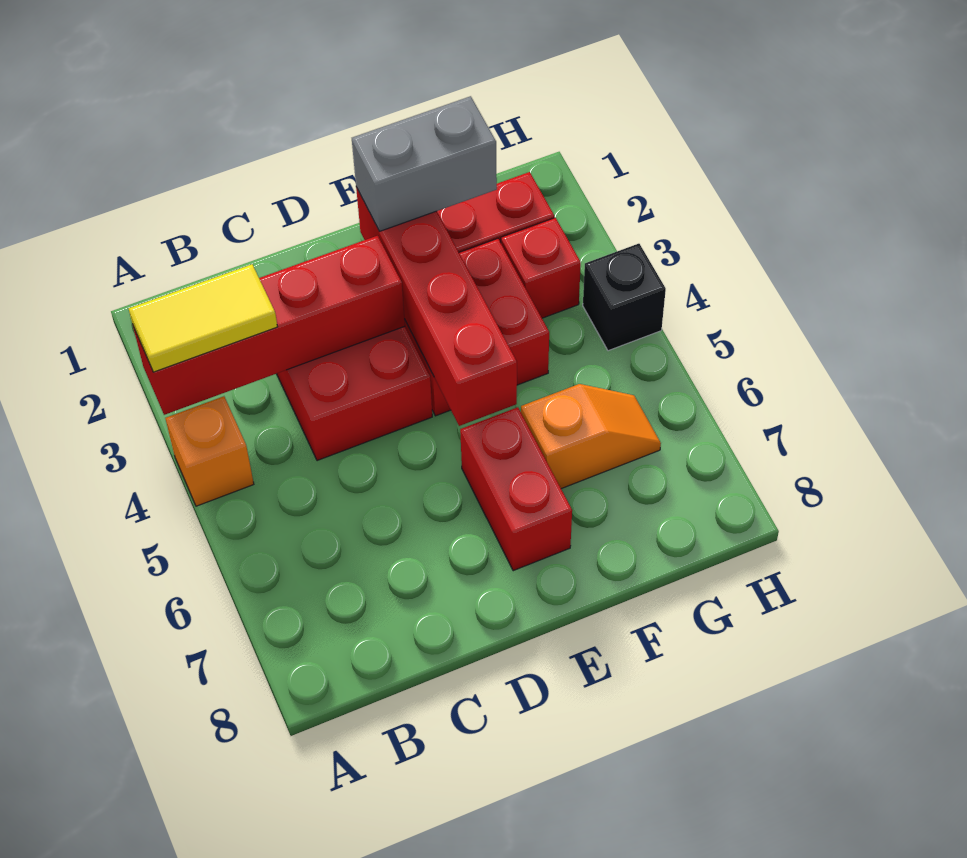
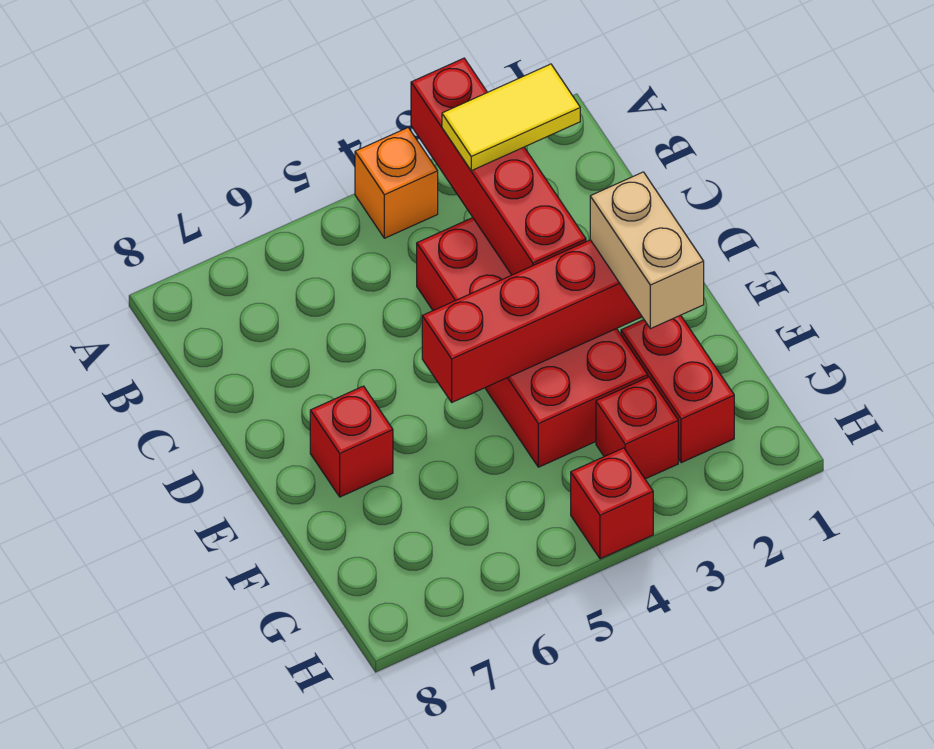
yellow 1x2 tile [129,264,277,372] -> yellow 1x2 tile turned to [442,64,580,171]
grey 1x2 brick [352,96,497,231] -> tan 1x2 brick [590,172,704,329]
red 1x2 brick [460,407,572,571] -> red 1x1 brick [310,386,393,497]
orange 1x2 slope [521,384,661,489] -> none
black 1x1 brick [583,244,666,351] -> red 1x1 brick [571,448,653,559]

